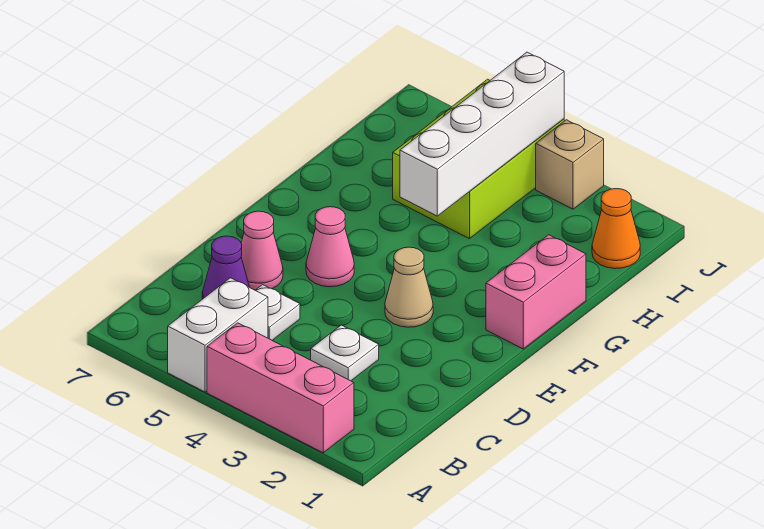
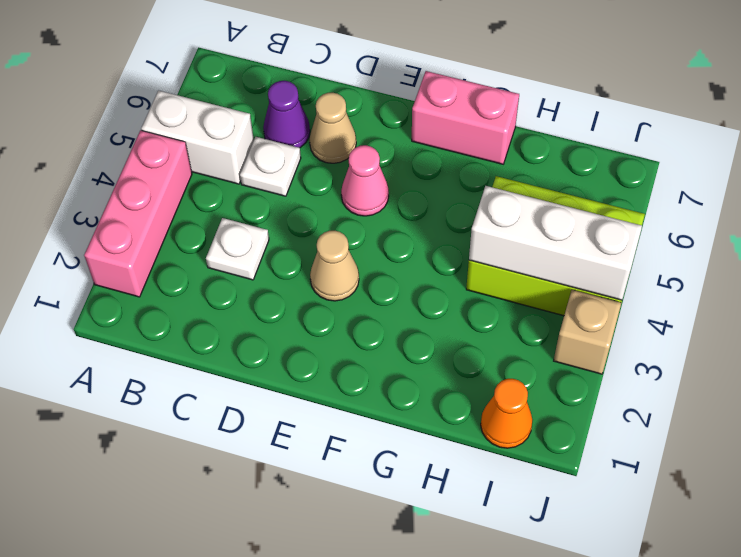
pink 1x1 cone [241,211,283,290] -> tan 1x1 cone [310,93,356,163]
pink 1x2 brick [486,235,586,349] -> pink 1x2 brick moved to [412,71,519,164]
white 1x4 brick [400,52,564,216] -> white 1x3 brick [469,186,642,300]

